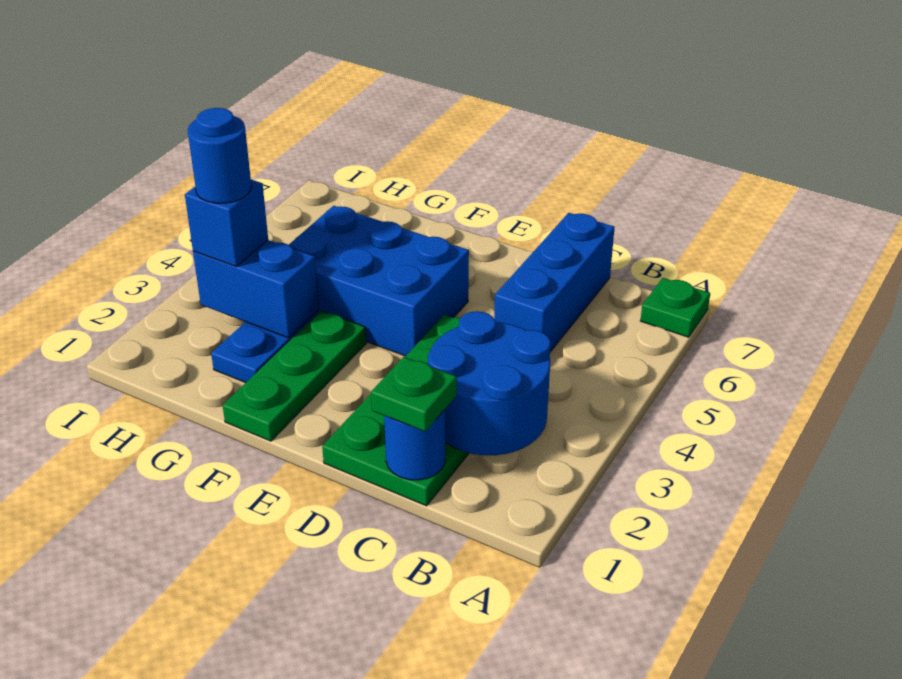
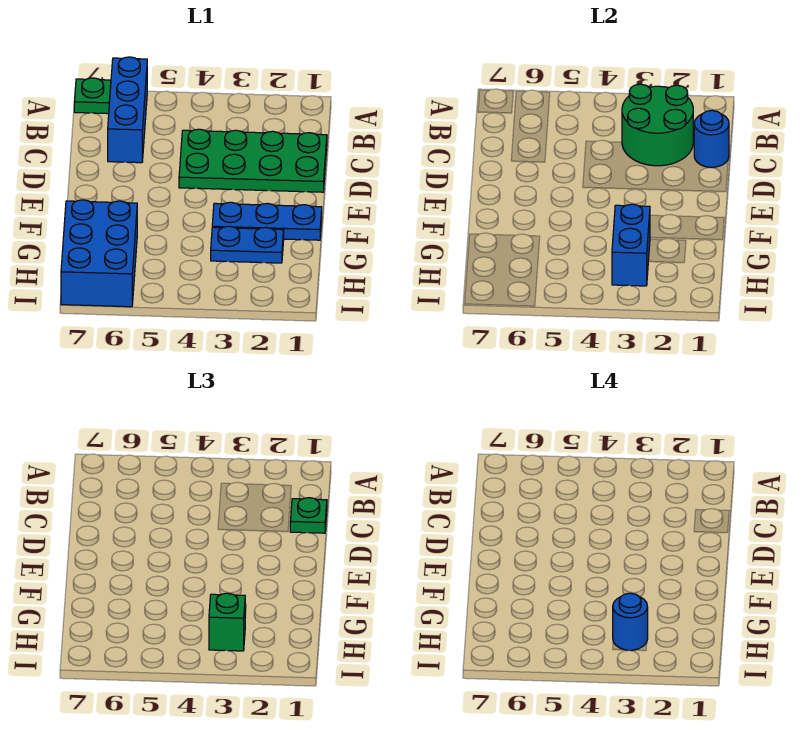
blue 2x2 round brick [428,311,550,455] -> green 2x2 round brick [622,84,693,166]
blue 1x3 brick [494,213,615,352] -> blue 1x3 brick turned to [108,57,147,163]
blue 2x3 brick [289,206,469,356] -> blue 2x3 brick moved to [61,200,137,307]
green 1x3 plate [223,311,366,441] -> blue 1x3 plate [212,202,322,240]
blue 1x1 brick [185,180,268,266] -> green 1x1 brick [209,593,245,651]

